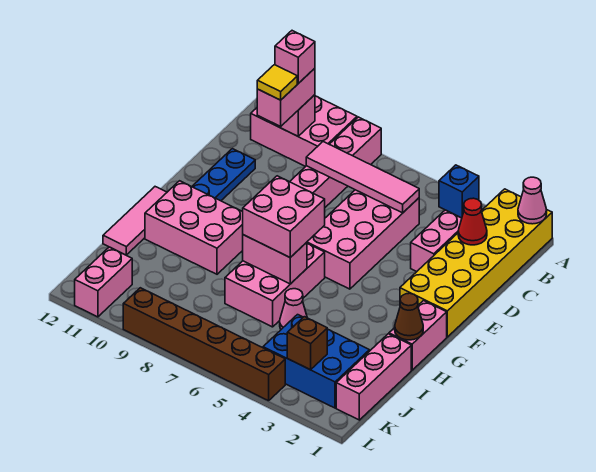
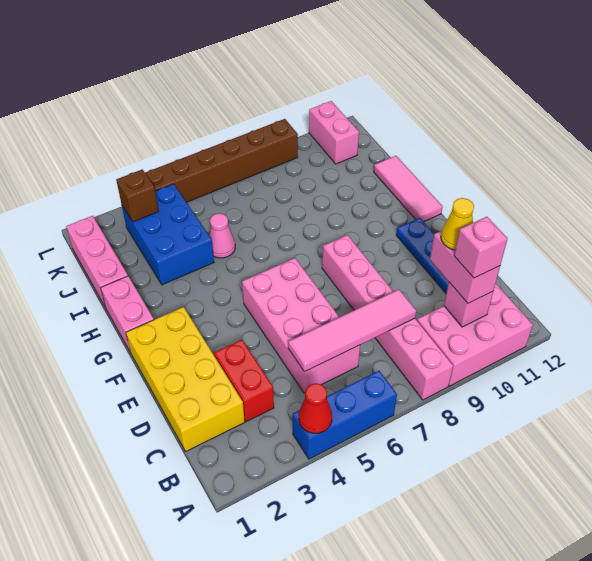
yellow 2x6 brick [400,189,552,337] -> yellow 2x4 brick [126,307,245,451]
pink 1x1 cone [518,177,547,224] -> none
blue 1x1 brick [439,165,479,218] -> blue 1x3 brick [293,371,397,459]
red 1x1 cone [458,198,487,245] -> red 1x1 cone moved to [299,383,332,433]
pink 1x2 brick [411,210,462,272] -> red 1x2 brick [214,340,274,422]
yellow 1x1 tile [257,65,297,100] -> yellow 1x1 cone [441,198,474,250]
pink 2x3 brick [225,244,325,327] -> none
pink 2x2 brick [243,176,325,257] -> none
pink 2x3 brick [145,181,243,274] -> none
brown 1x1 cone [395,293,423,340] -> none
pink 1x2 brick [243,235,307,284] -> none
blue 2x3 brick [263,315,369,408] -> blue 2x3 brick turned to [122,184,214,285]

